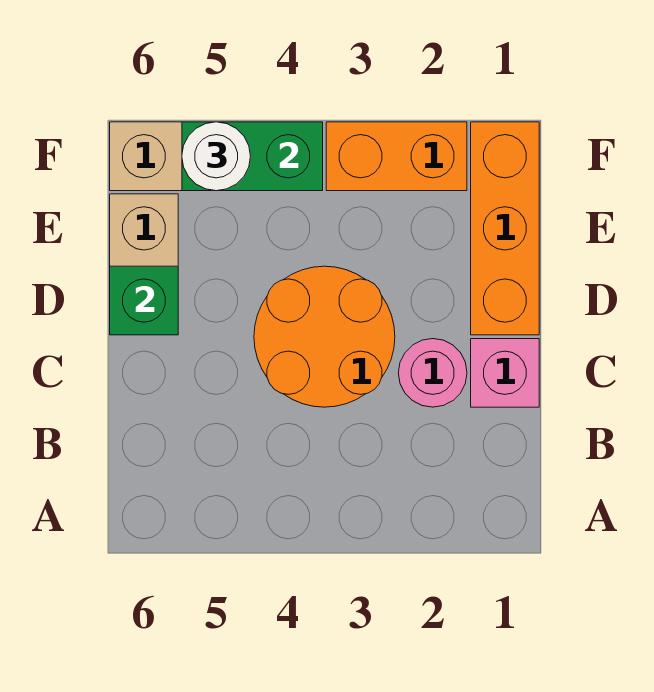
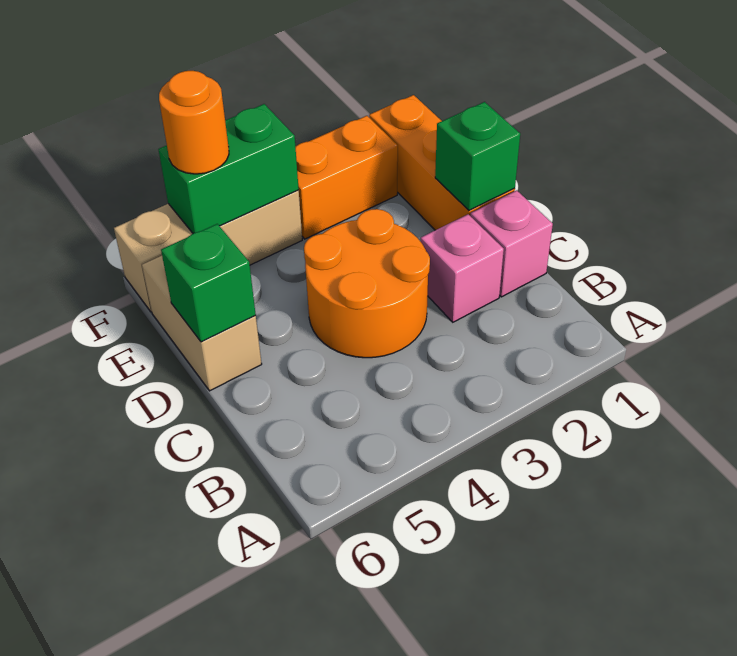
pink 1x1 round brick [398,339,467,407] -> pink 1x1 brick [421,214,504,322]
none -> green 1x1 brick [435,102,520,210]
white 1x1 round brick [182,122,251,191] -> orange 1x1 round brick [159,71,229,174]

